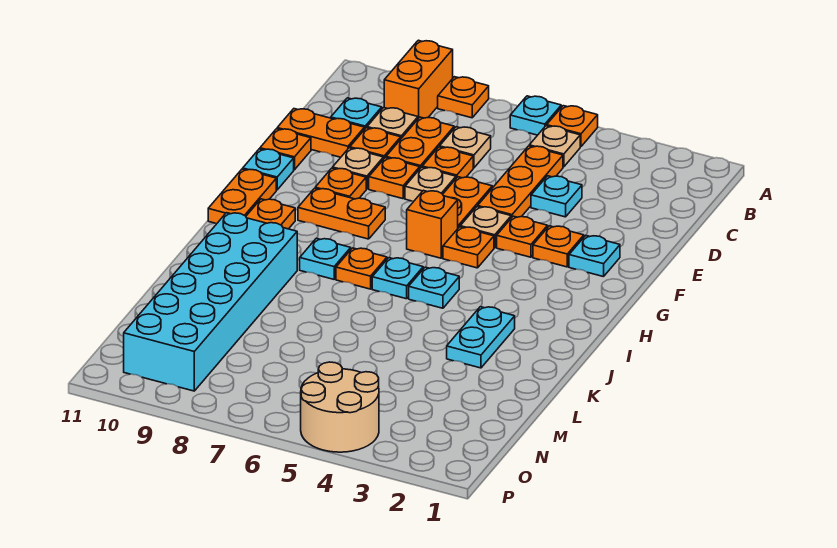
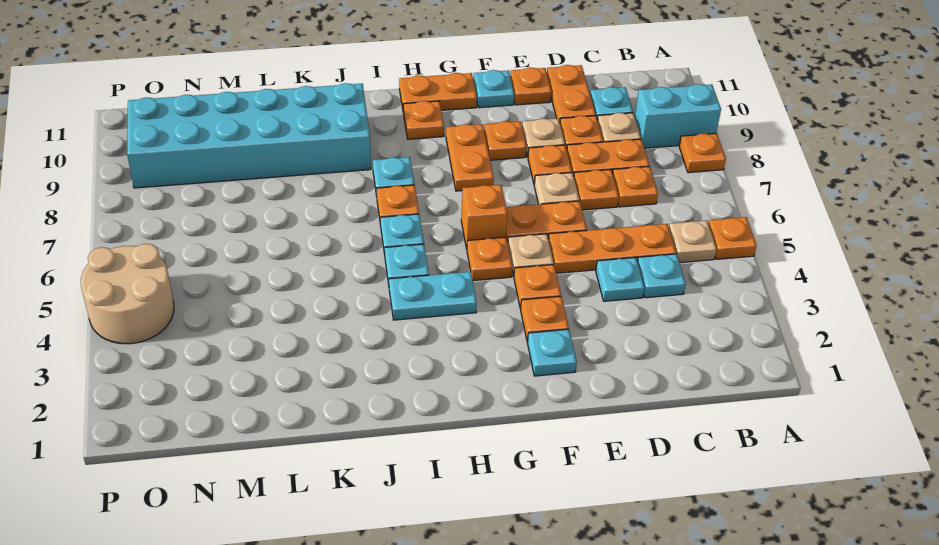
cyan 1x1 plate [510,96,561,135] -> cyan 1x1 plate moved to [637,254,686,298]
orange 1x2 brick [384,40,453,119] -> cyan 1x2 brick [635,84,721,148]
tan 1x1 plate [440,127,491,168] -> orange 1x1 plate [613,166,658,207]
cyan 1x2 plate [447,307,515,368] -> cyan 1x2 plate moved to [389,272,477,320]

